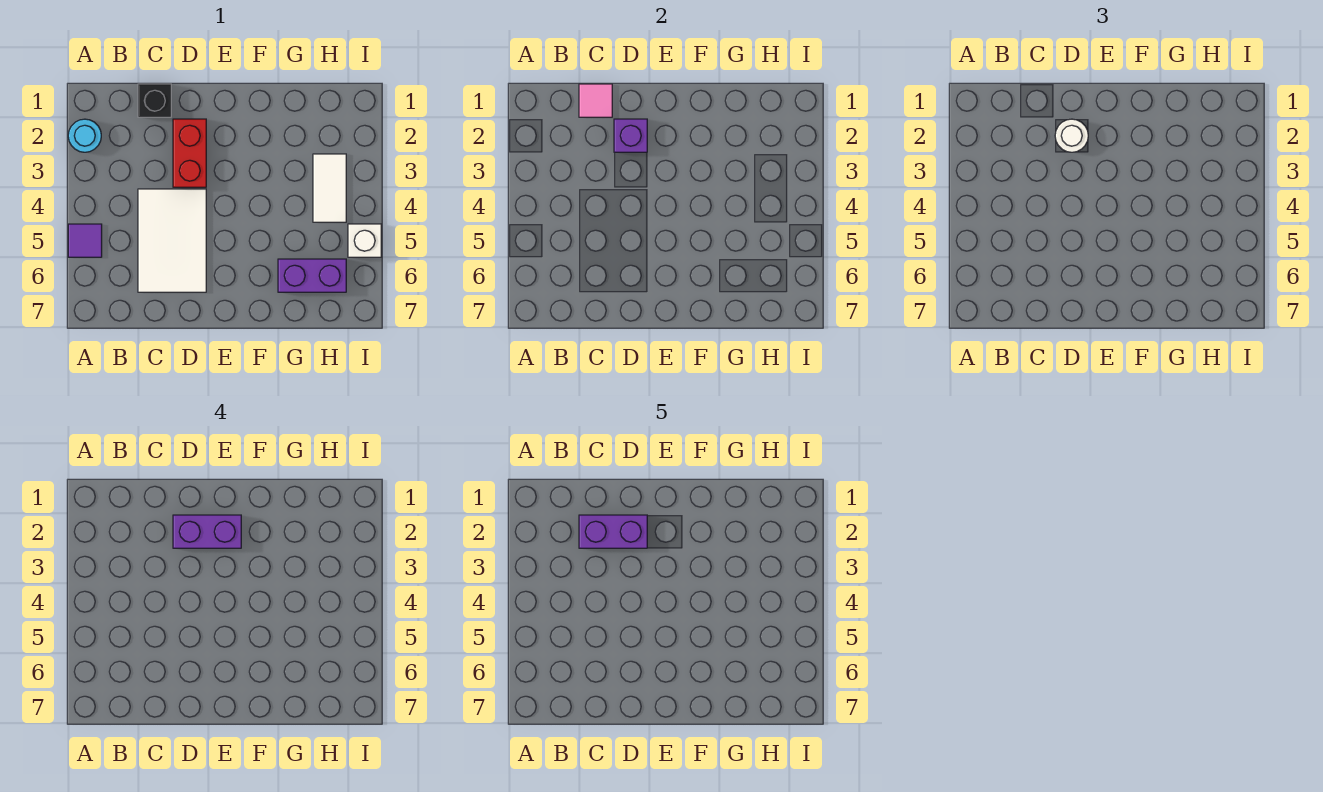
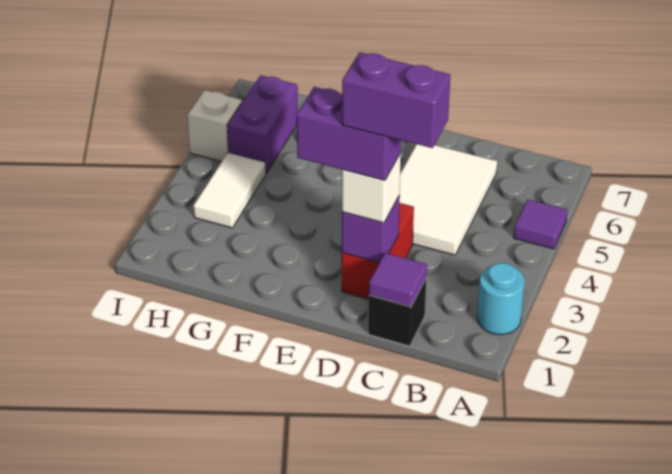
pink 1x1 tile [579,84,612,117] -> purple 1x1 tile [369,253,427,307]
white 1x1 round brick [1055,119,1088,152] -> white 1x1 brick [342,153,401,223]
purple 1x2 brick [278,259,346,292] -> purple 1x2 brick turned to [227,75,298,173]

